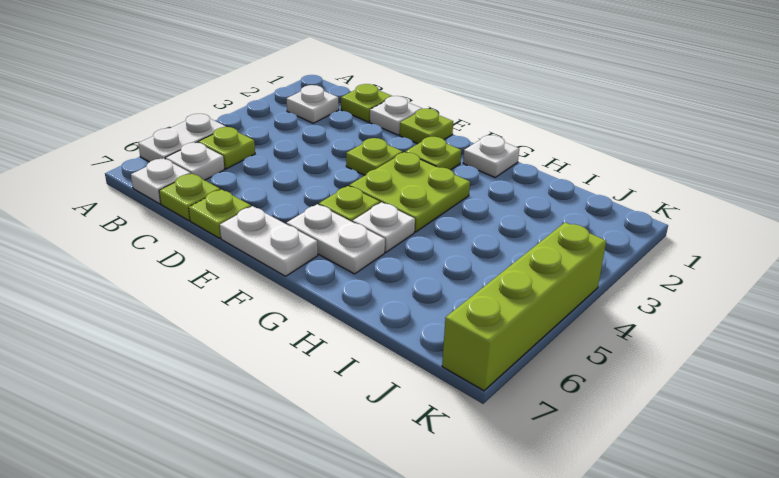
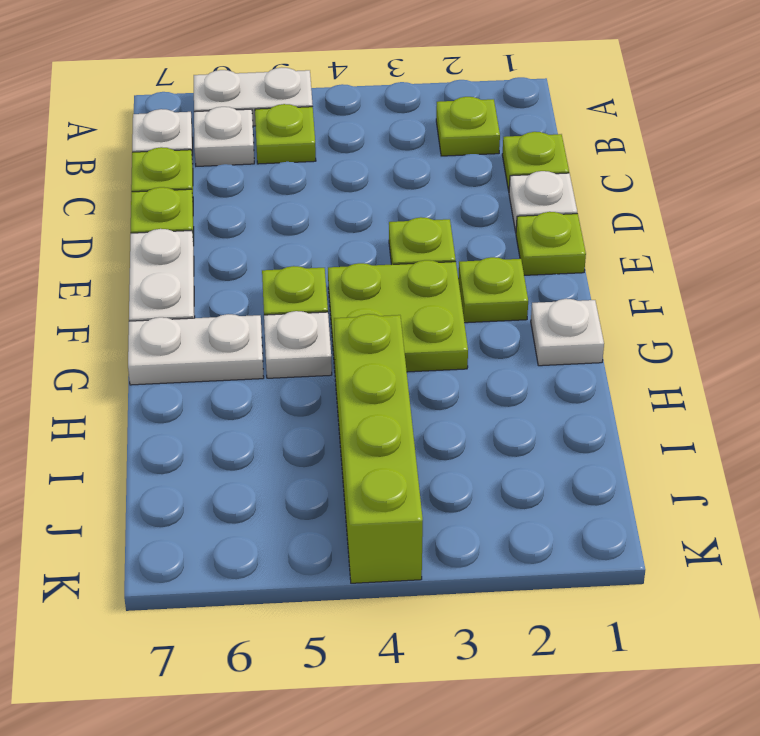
white 1x1 plate [287,85,339,123] -> lime 1x1 plate [436,97,500,156]
white 1x2 plate [287,204,385,274] -> white 1x2 plate turned to [128,314,264,385]
lime 1x4 brick [442,222,606,391] -> lime 1x4 brick turned to [334,314,423,583]

